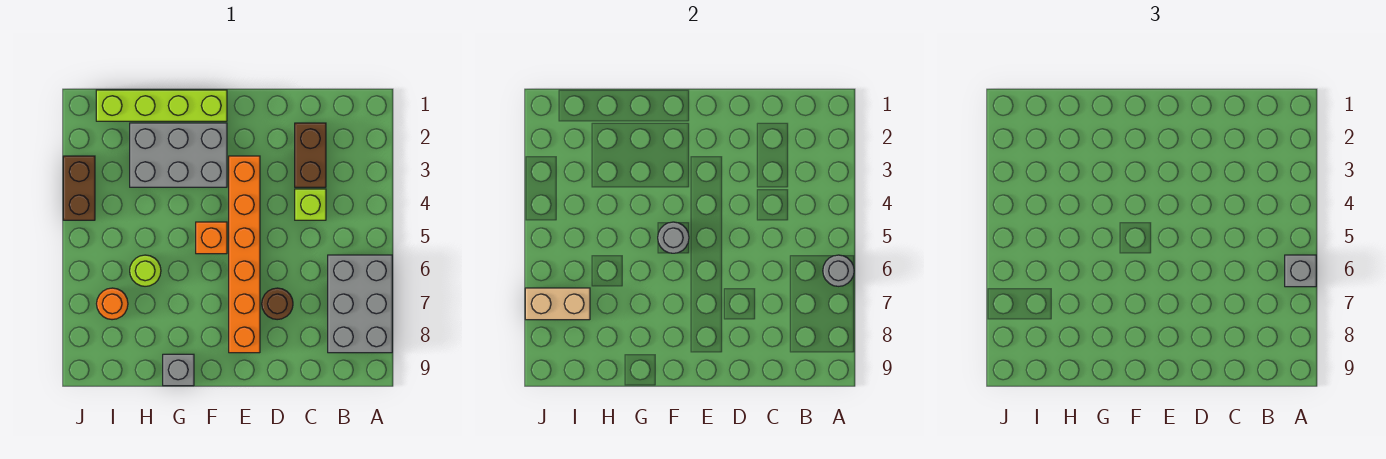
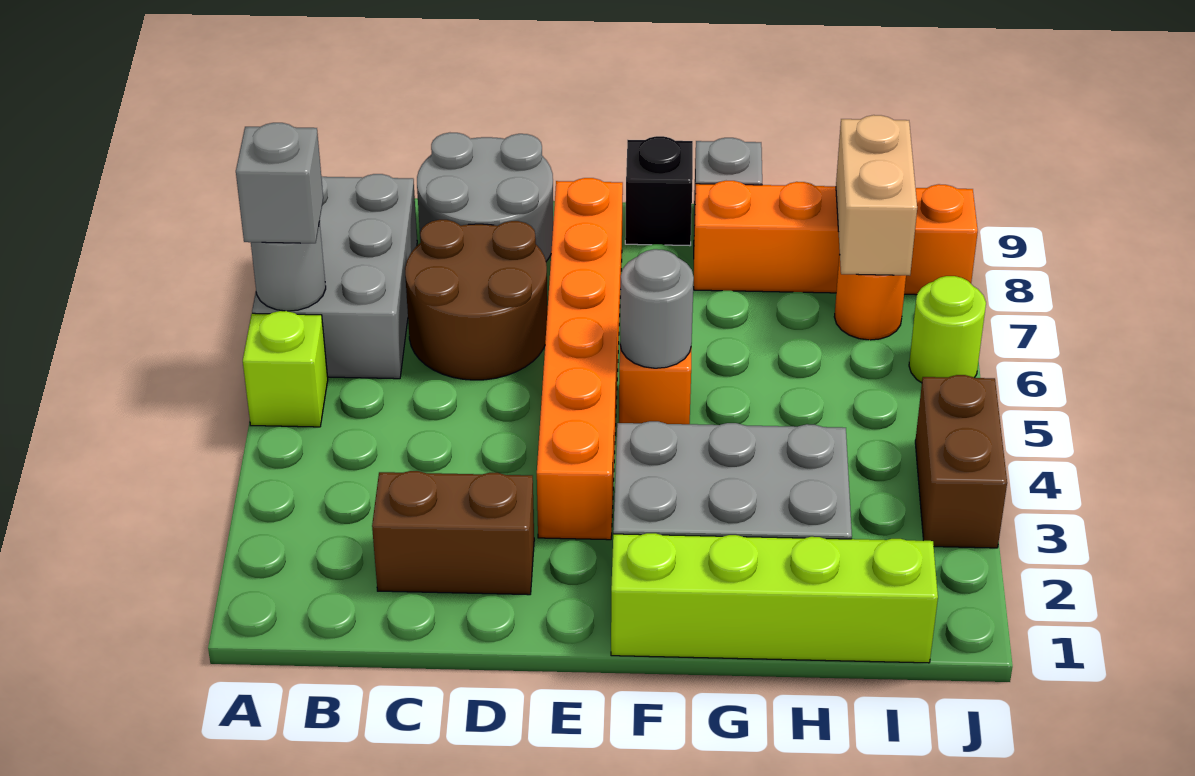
brown 1x2 brick [295,123,326,187] -> brown 1x2 brick turned to [372,471,534,595]
lime 1x1 brick [295,189,326,220] -> lime 1x1 brick moved to [243,311,328,427]
none -> grey 2x2 round brick [417,133,553,261]
brown 1x1 round brick [262,288,293,320] -> brown 2x2 round brick [405,220,547,380]
none -> black 1x1 brick [625,136,693,246]
none -> orange 1x4 brick [694,181,978,295]
lime 1x1 round brick [130,255,161,286] -> lime 1x1 round brick moved to [909,276,986,383]
tan 1x2 brick [525,288,590,320] -> tan 1x2 brick turned to [836,115,917,275]

